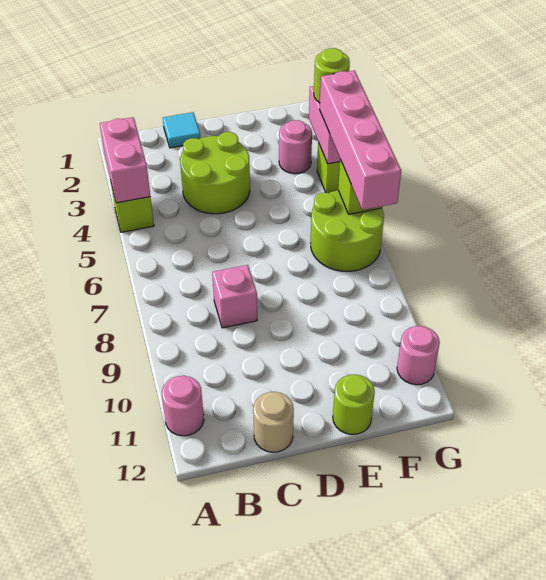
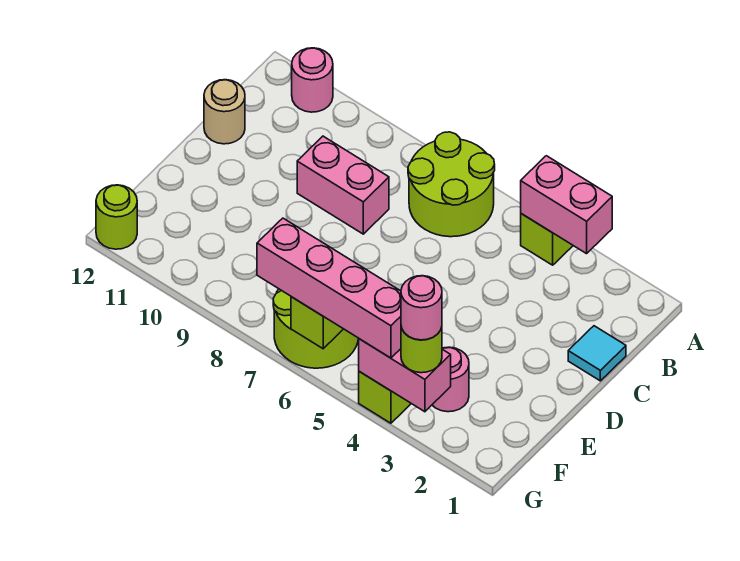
lime 2x2 round brick [180,132,250,214] -> lime 2x2 round brick moved to [408,132,495,237]
pink 1x1 brick [212,265,257,328] -> pink 1x2 brick [297,136,389,234]
lime 1x1 round brick [333,374,375,434] -> lime 1x1 round brick moved to [96,185,137,249]
pink 1x1 round brick [397,326,440,385] -> pink 1x1 round brick moved to [401,276,442,340]

